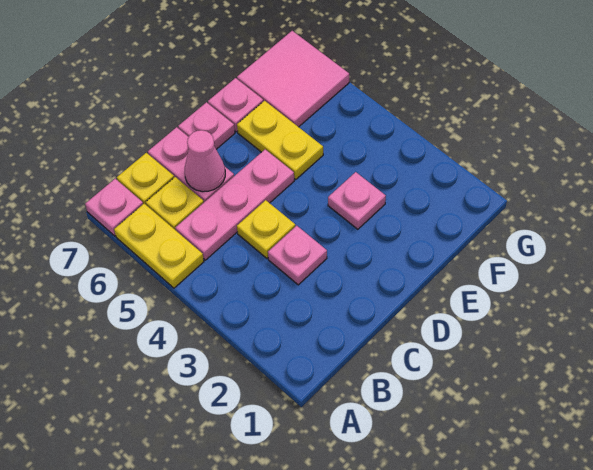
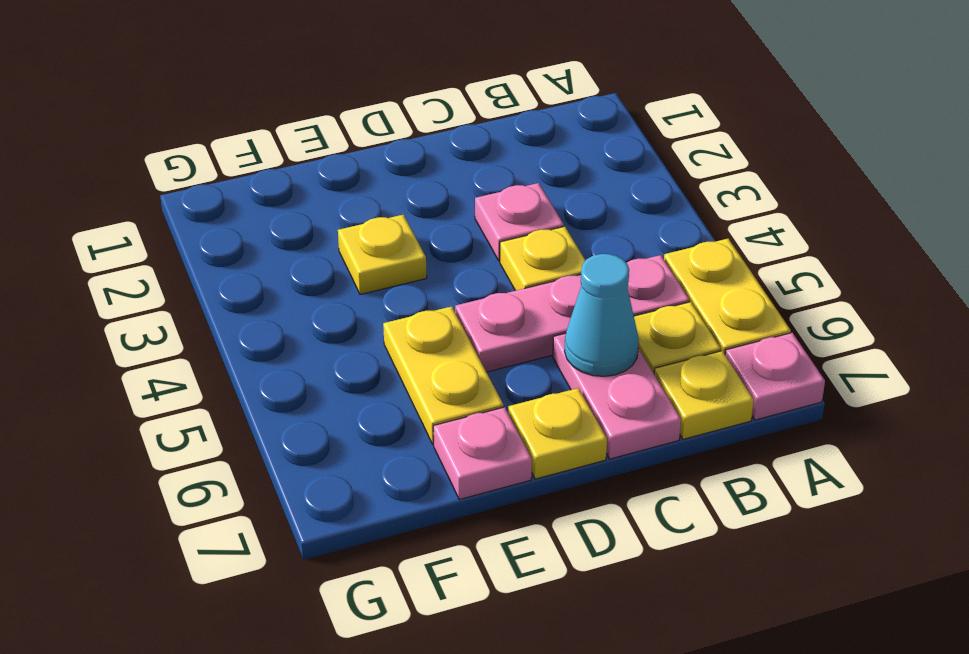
pink 1x1 cone [185,130,225,192] -> cyan 1x1 cone [565,254,639,376]
pink 1x1 plate [178,102,235,149] -> yellow 1x1 plate [508,388,607,479]
pink 1x1 plate [328,172,386,229] -> yellow 1x1 plate [338,215,427,295]
pink 2x2 tile [237,31,349,127] -> none

